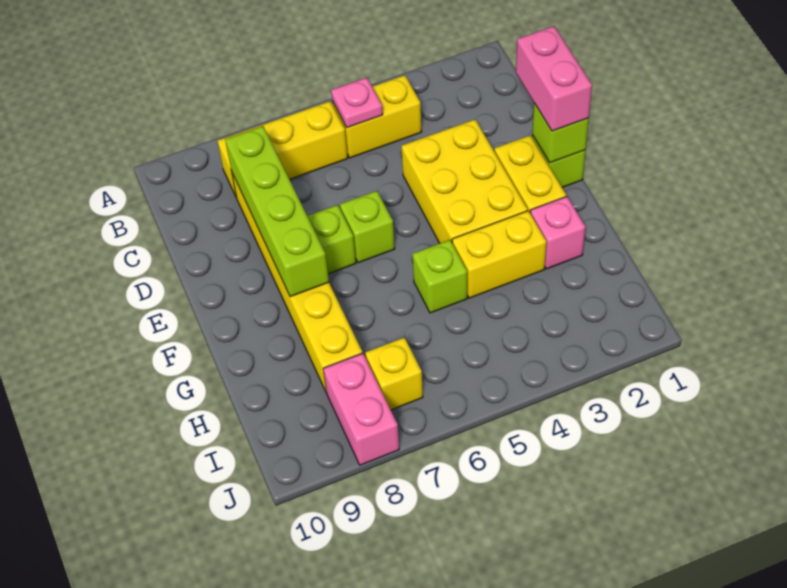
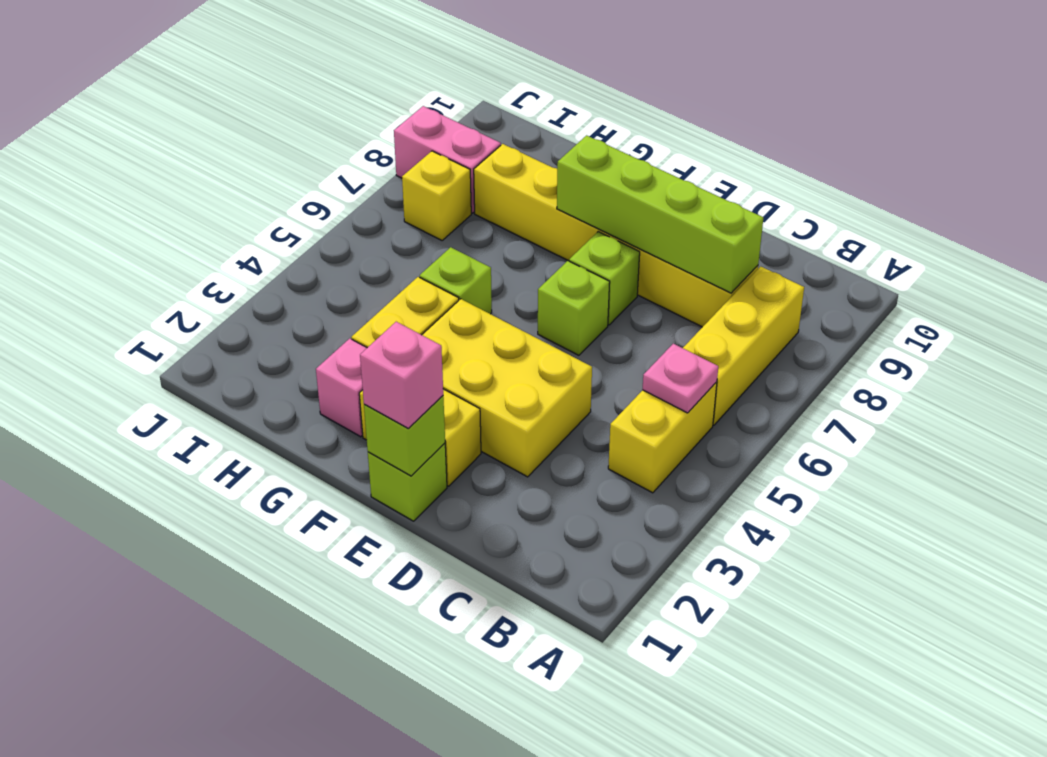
pink 1x2 brick [516,26,592,131] -> pink 1x1 brick [360,322,443,429]

